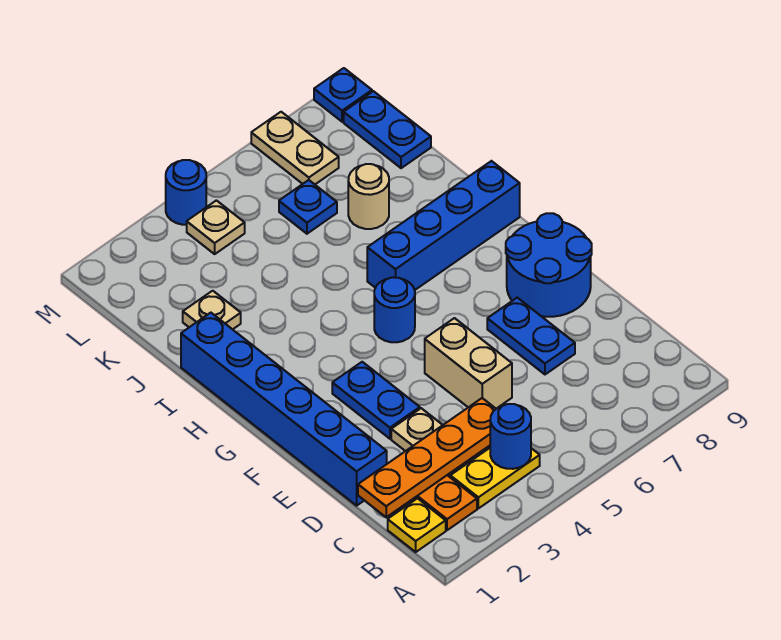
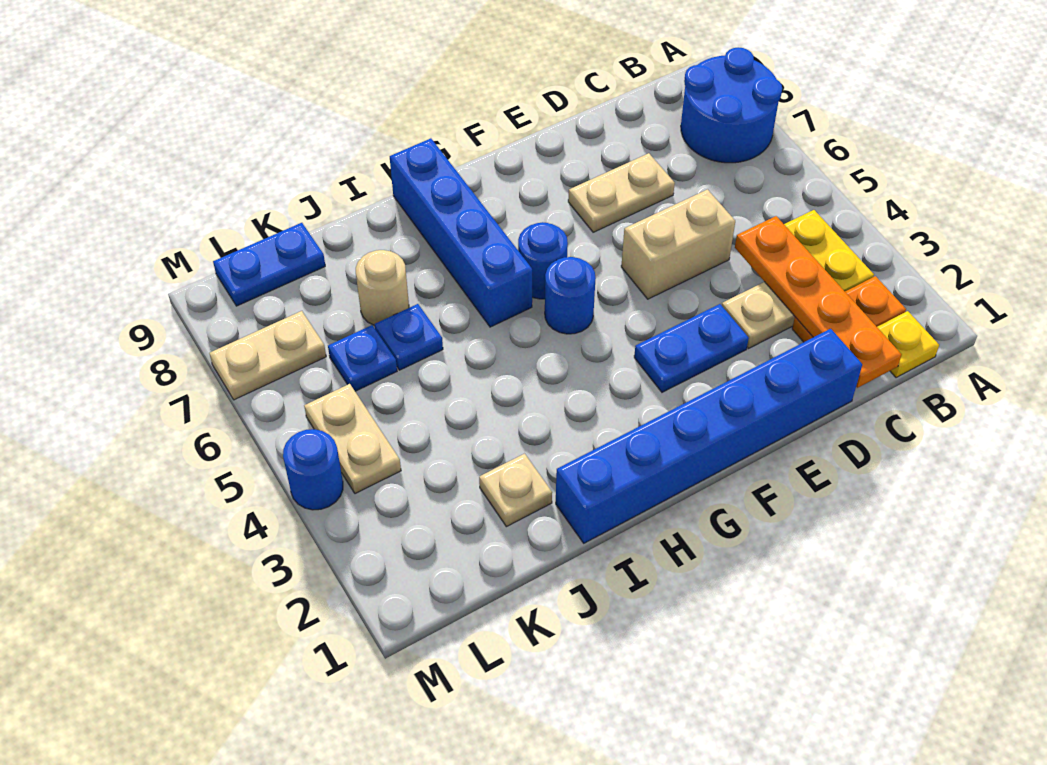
blue 1x1 round brick [490,404,531,469] -> blue 1x1 round brick moved to [518,222,568,299]
blue 1x2 plate [487,298,575,374] -> tan 1x2 plate [568,153,675,232]
blue 2x2 round brick [506,213,592,317] -> blue 2x2 round brick moved to [681,47,782,163]
tan 1x1 plate [187,200,245,254] -> tan 1x2 plate [304,384,401,494]
blue 1x1 plate [314,68,372,122] -> blue 1x1 plate moved to [375,304,443,370]

